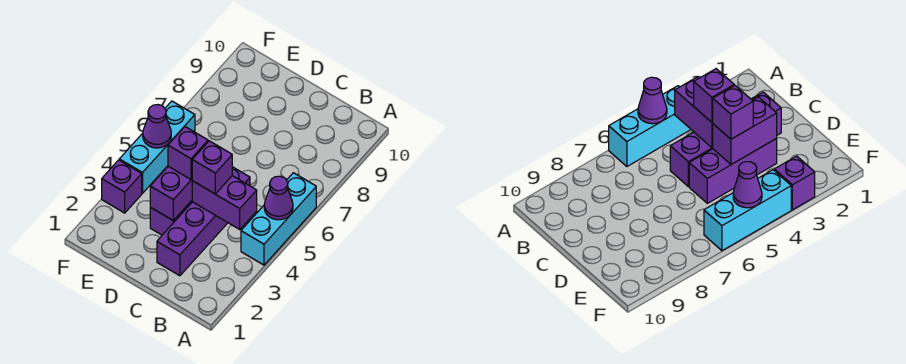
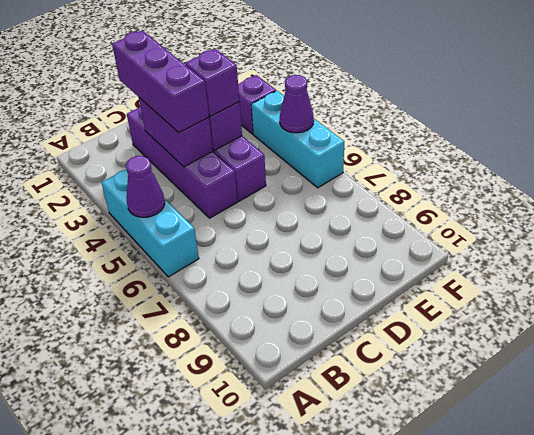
purple 1x2 brick [192,176,257,229] -> purple 1x2 brick turned to [139,98,213,167]
purple 1x1 brick [192,141,232,194] -> purple 1x3 brick [112,30,209,133]

